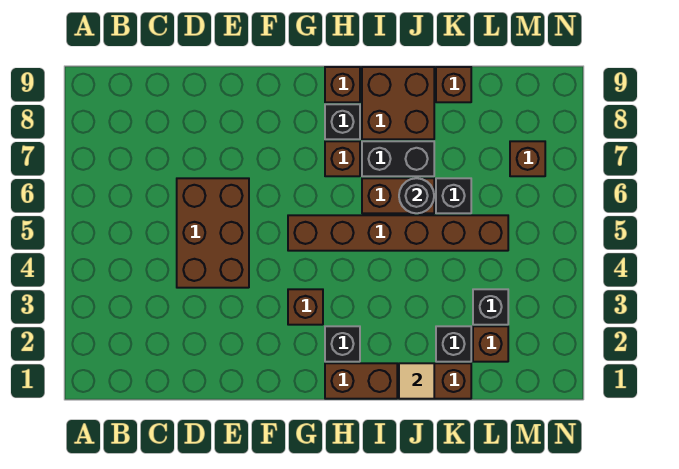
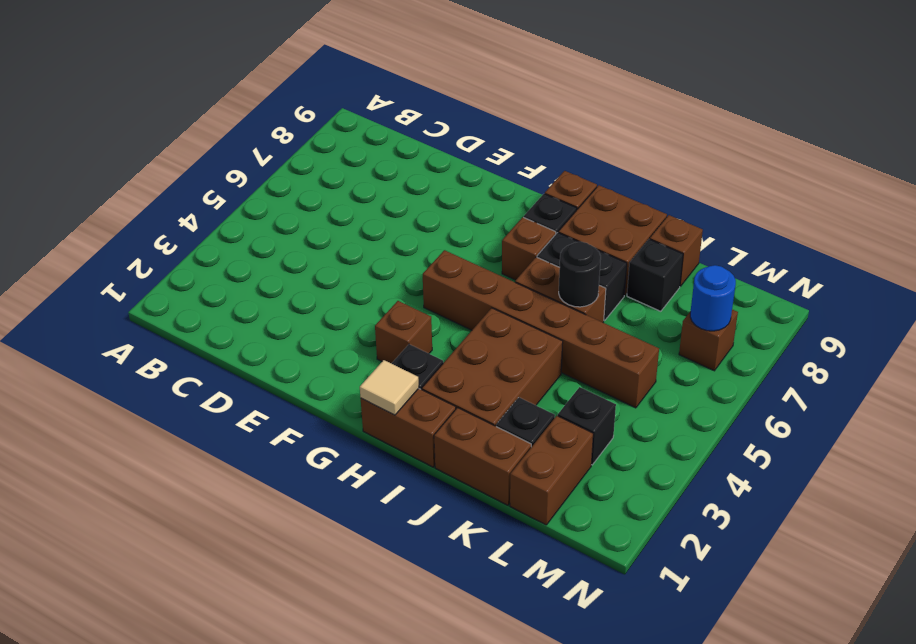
brown 2x3 brick [177,178,249,288] -> brown 2x3 brick moved to [422,308,563,426]
tan 1x1 tile [399,363,434,399] -> tan 1x1 tile moved to [360,360,419,415]
black 1x1 brick [436,178,471,213] -> black 1x1 brick moved to [627,239,683,311]
brown 1x1 brick [473,326,508,362] -> brown 1x2 brick [510,416,593,525]
none -> blue 1x1 round brick [690,265,736,331]

